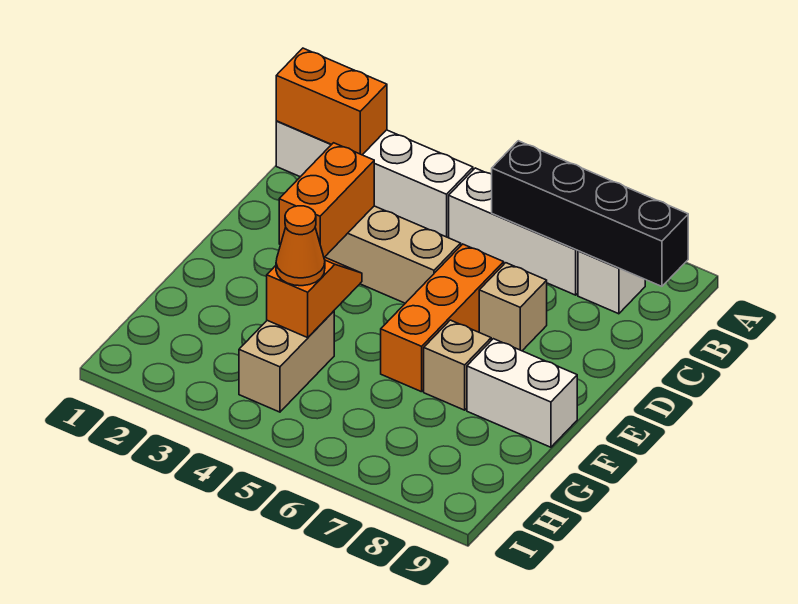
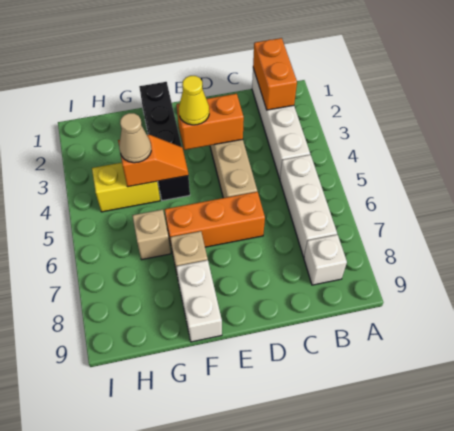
black 1x4 brick [492,141,688,286] -> black 1x4 brick moved to [139,82,190,201]
tan 1x1 brick [479,263,547,351] -> tan 1x1 brick moved to [132,210,171,260]
none -> yellow 1x1 cone [179,76,209,125]
tan 1x2 brick [239,311,334,412] -> yellow 1x2 brick [92,163,160,212]
orange 1x1 cone [276,206,325,286] -> tan 1x1 cone [119,113,151,163]

